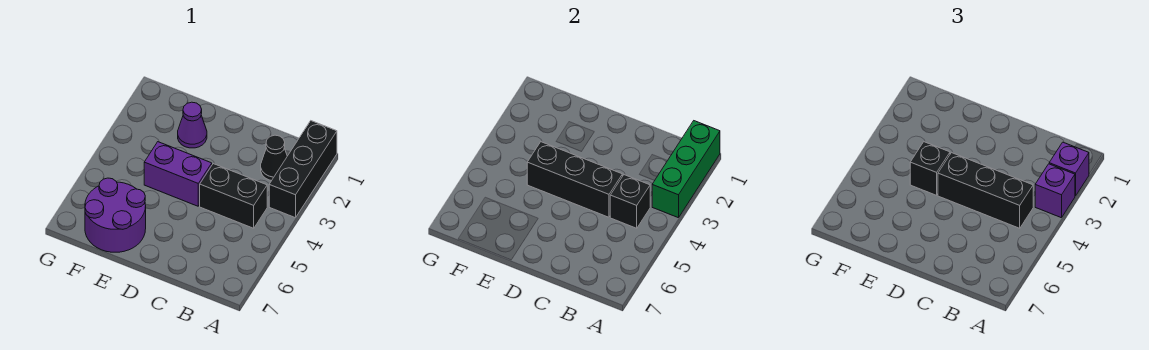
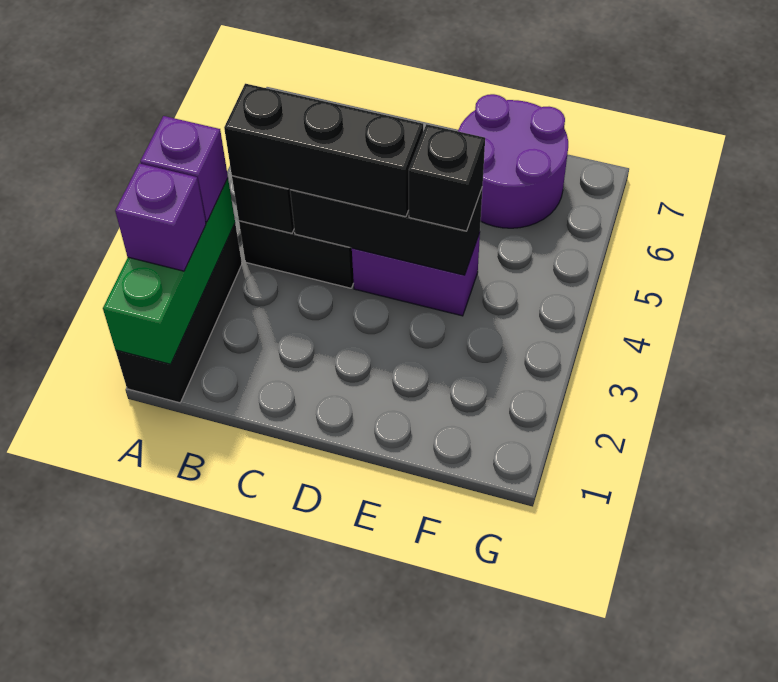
black 1x1 cone [261,135,287,181] -> none
purple 1x1 cone [178,102,207,148] -> none

